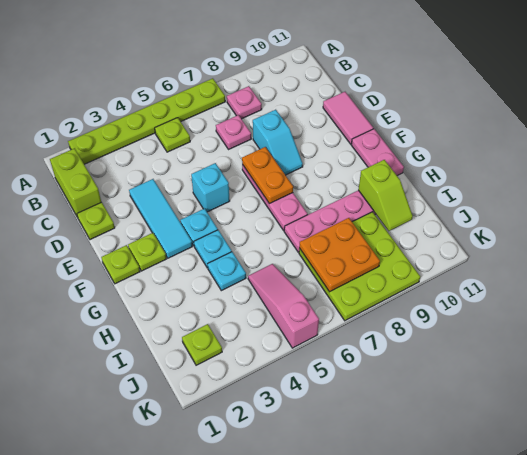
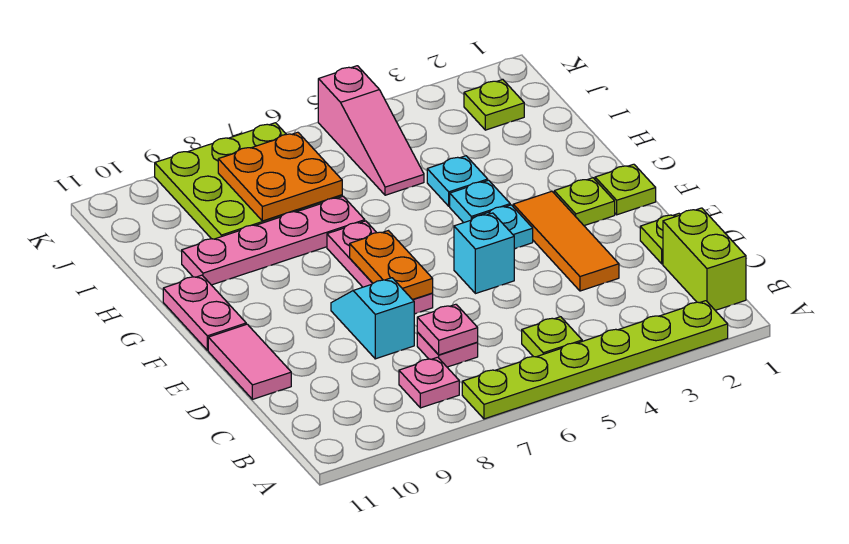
none -> pink 1x1 plate [417,304,478,355]
cyan 1x3 tile [129,179,192,258] -> orange 1x3 tile [513,191,619,291]
lime 1x2 slope [358,160,413,231] -> none

